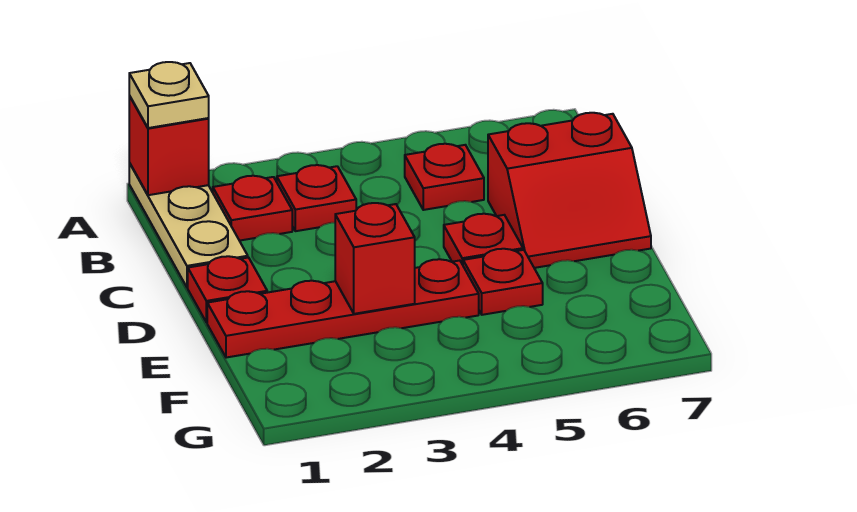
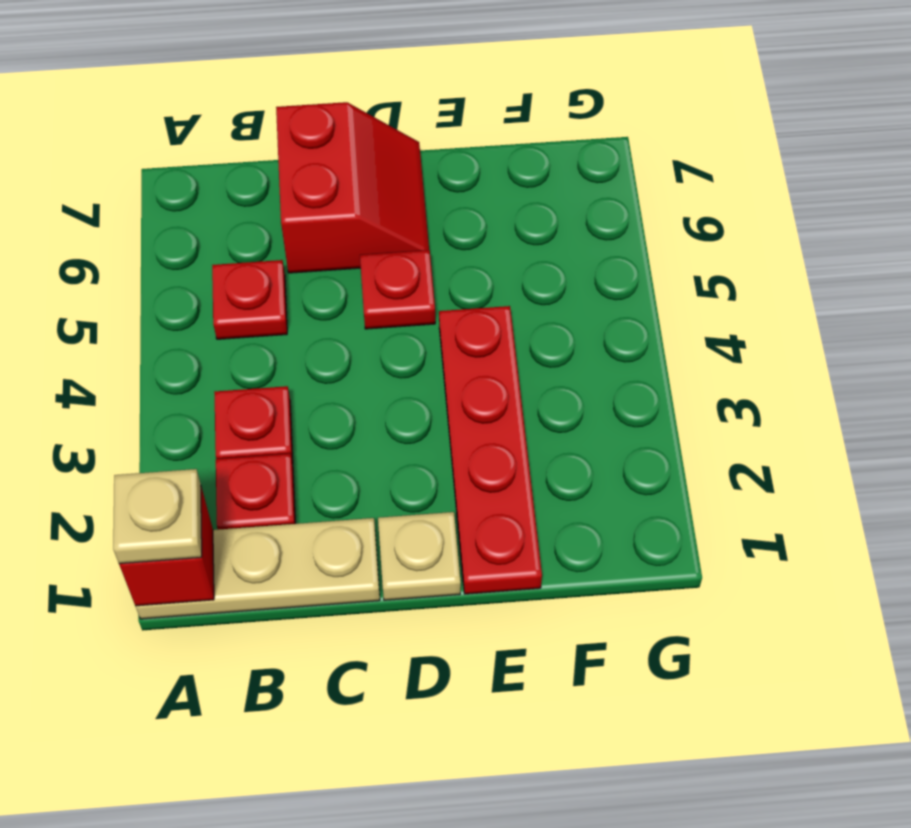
red 1x1 plate [188,256,267,323] -> tan 1x1 plate [378,512,461,600]
red 1x1 brick [335,203,415,314] -> none
red 1x1 plate [463,249,543,315] -> none

